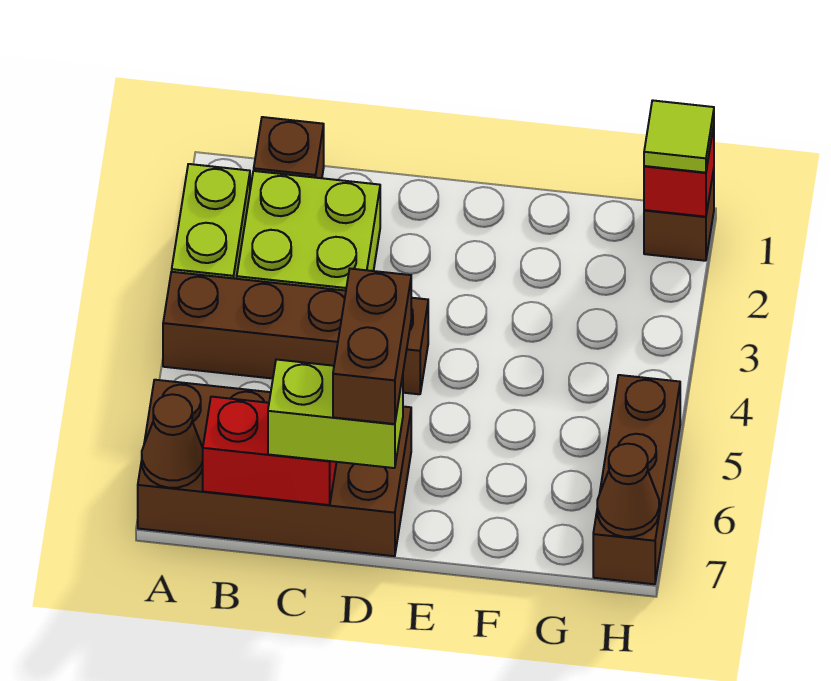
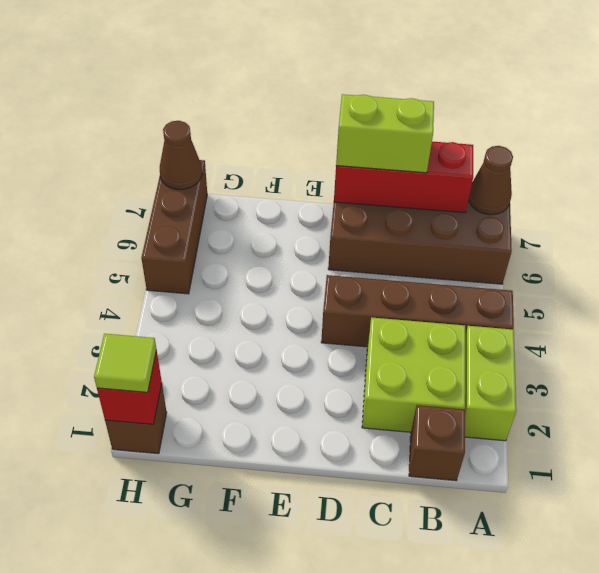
red 1x2 brick [203,397,337,505] -> red 1x3 brick [334,142,473,213]
brown 1x2 brick [333,269,411,424] -> none

